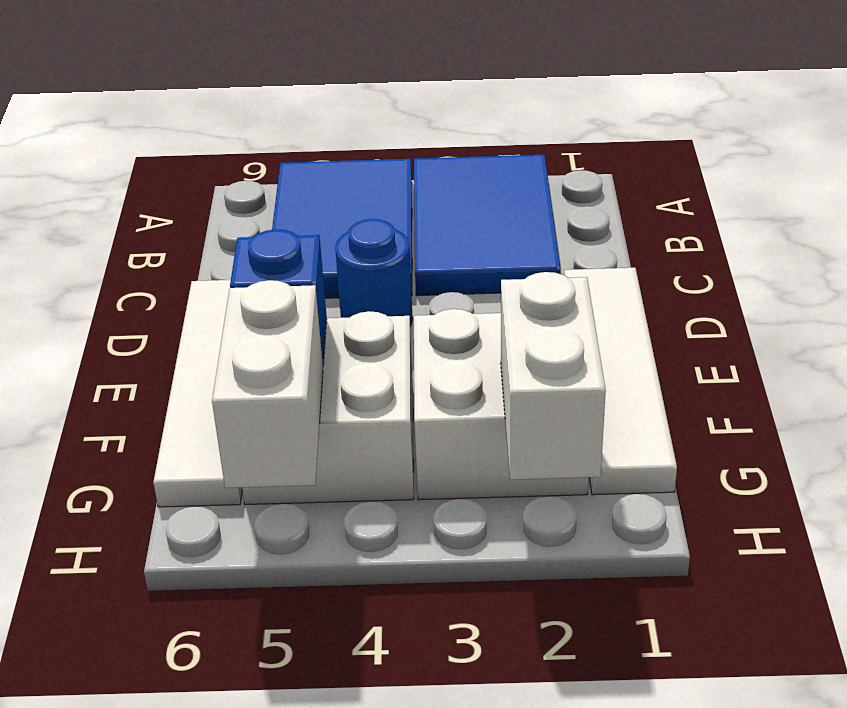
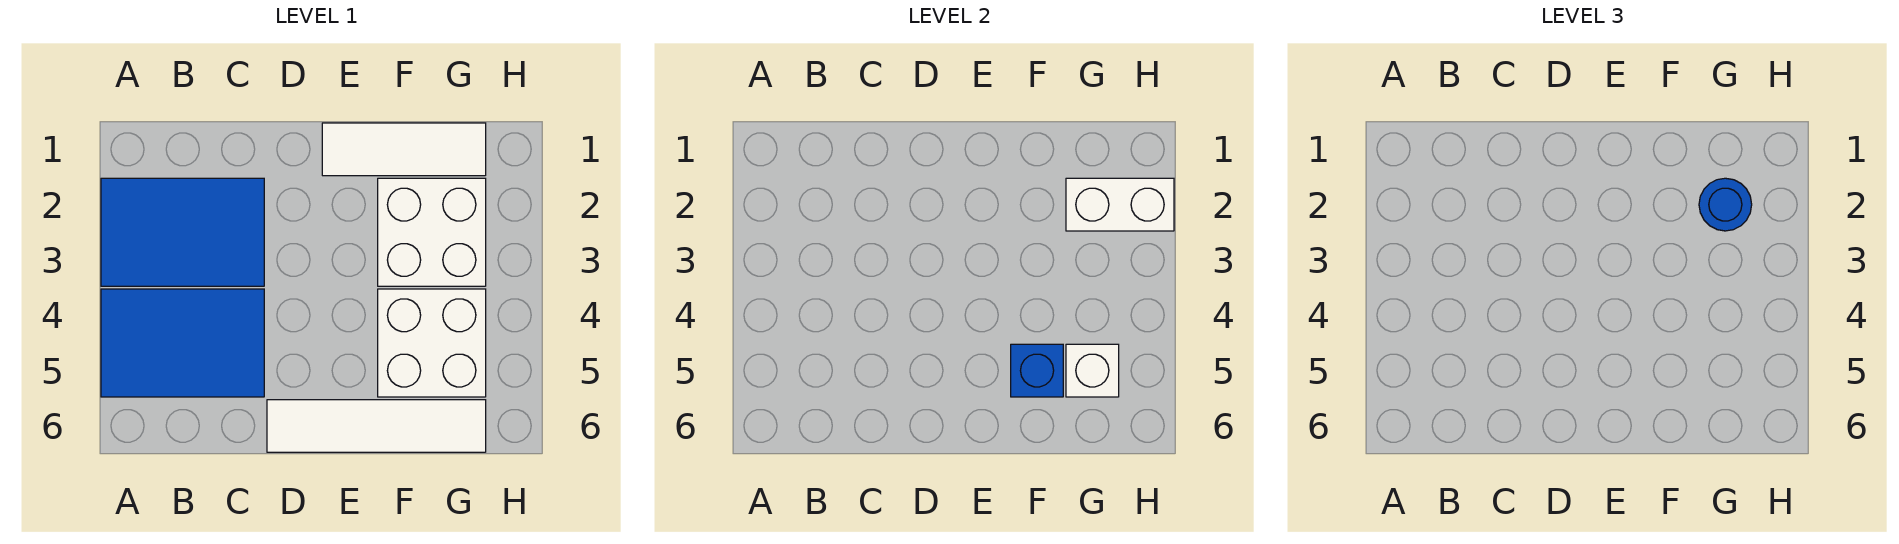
white 1x4 tile [564,268,677,495] -> white 1x3 tile [322,123,486,176]
blue 1x1 round brick [335,219,413,326] -> blue 1x1 round brick moved to [1699,178,1752,231]
white 1x2 brick [212,280,323,488] -> white 1x1 brick [1066,344,1119,397]

